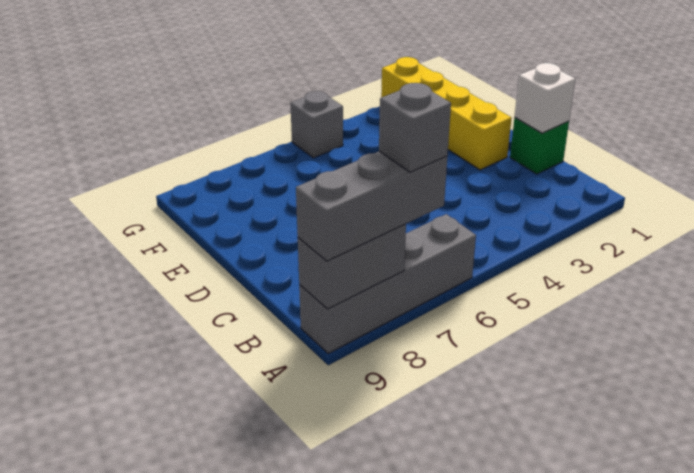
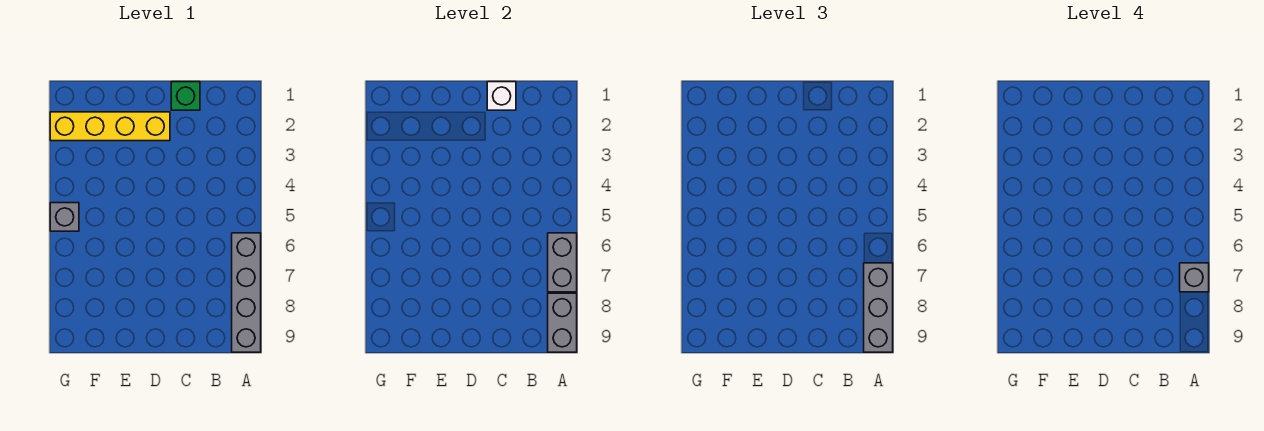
none -> grey 1x2 brick [548,233,577,292]

